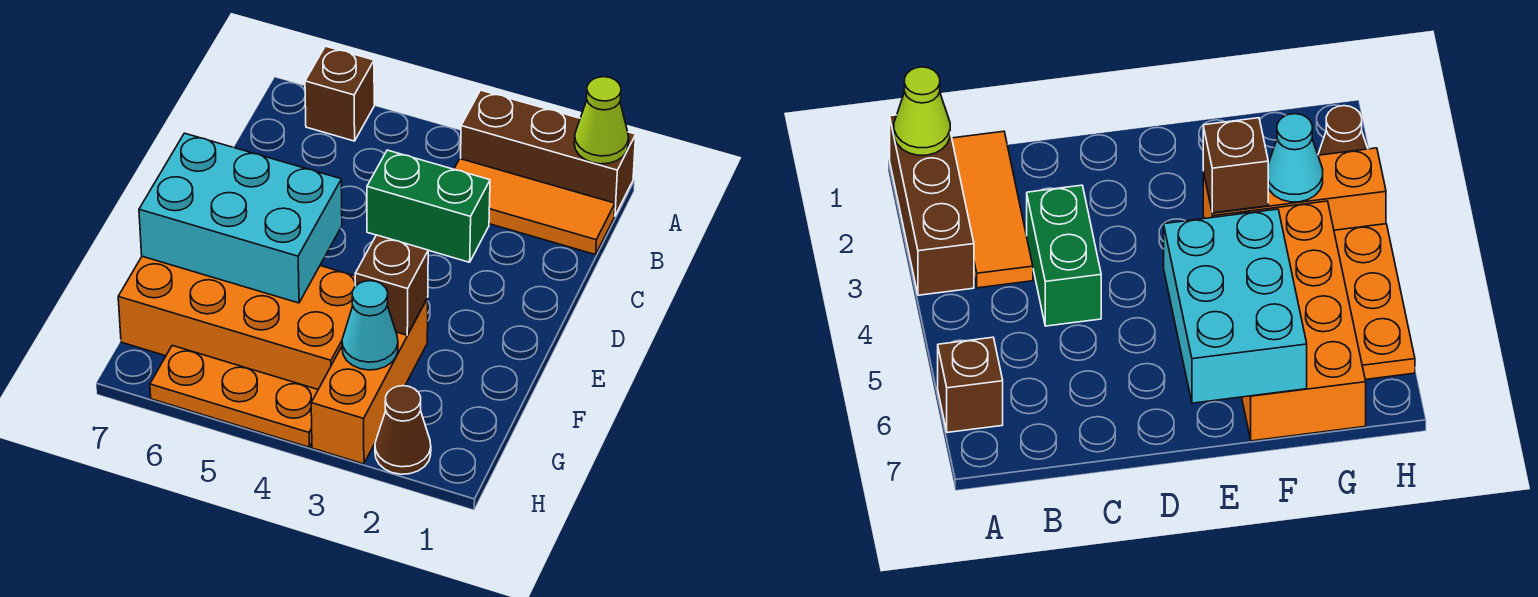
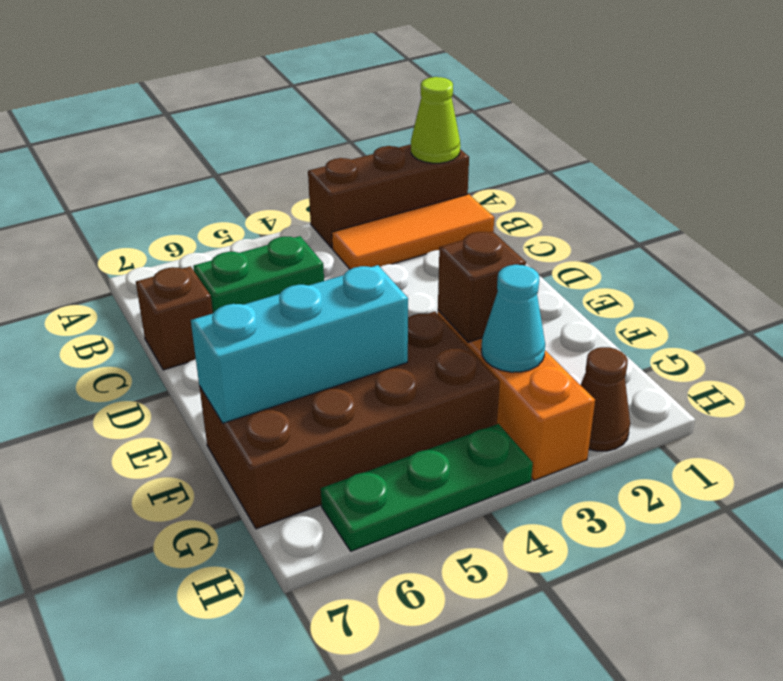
brown 1x1 brick [305,46,374,141] -> brown 1x1 brick moved to [136,266,213,370]
green 1x2 brick [367,150,490,262] -> green 1x2 brick moved to [193,236,324,313]
cyan 2x3 brick [139,133,342,303] -> cyan 1x3 brick [191,265,408,423]
orange 2x4 brick [118,256,355,389] -> brown 2x4 brick [199,312,500,529]
orange 1x3 plate [150,345,318,447] -> green 1x3 plate [321,424,533,551]

